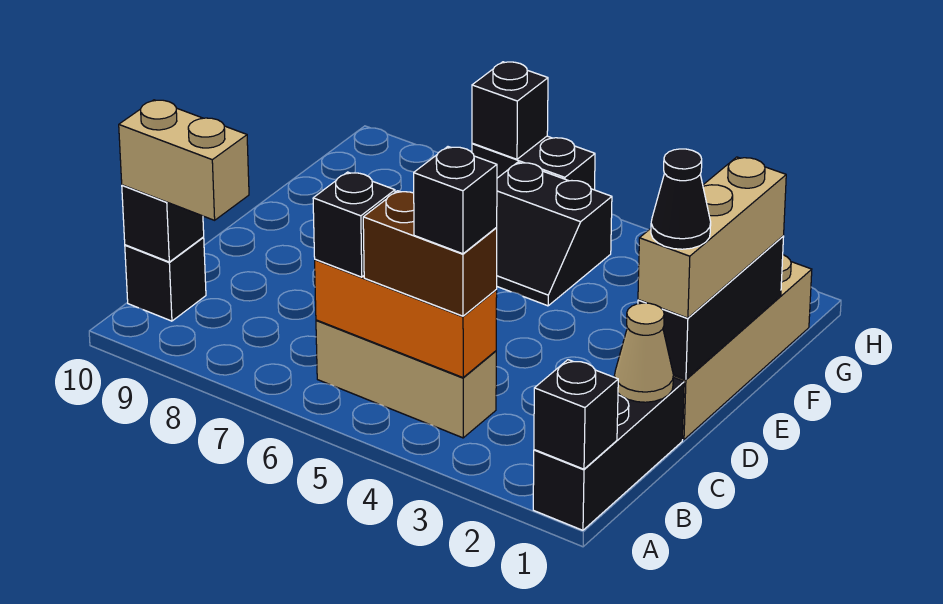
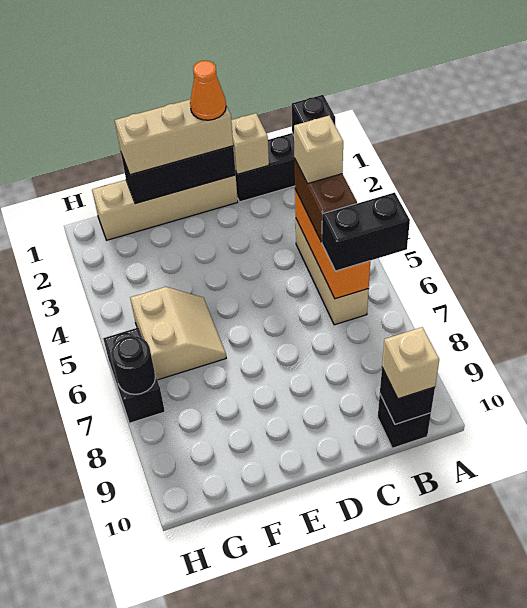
black 1x1 brick [414,147,497,254] -> tan 1x1 brick [294,116,343,184]
black 1x1 brick [313,172,395,277] -> black 1x2 brick [322,193,410,271]
tan 1x2 brick [119,100,249,220] -> tan 1x1 brick [382,327,439,399]
tan 1x1 cone [614,303,673,402] -> tan 1x1 brick [231,113,269,174]
black 1x1 cone [651,149,711,249] -> orange 1x1 cone [190,61,226,120]
black 2x2 slope [496,162,612,306] -> tan 2x2 slope [130,287,226,380]
black 1x1 brick [472,62,548,159] -> black 1x1 round brick [111,336,155,394]

